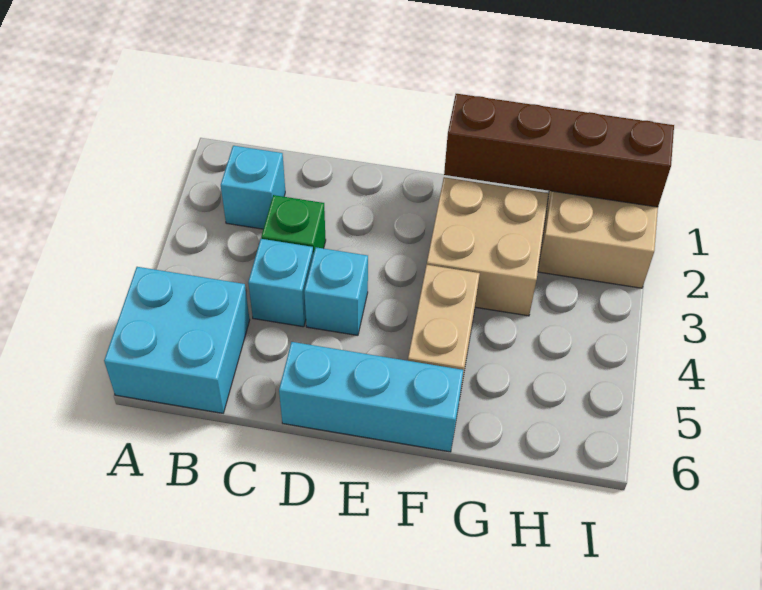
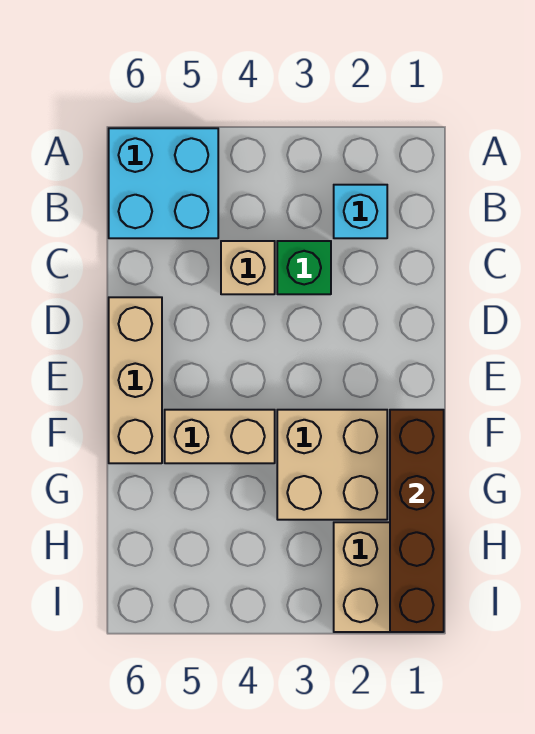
cyan 1x1 brick [248,239,313,327] -> tan 1x1 brick [221,241,275,294]
cyan 1x1 brick [304,247,368,335] -> none
cyan 1x3 brick [279,342,463,452] -> tan 1x3 brick [109,297,162,463]

